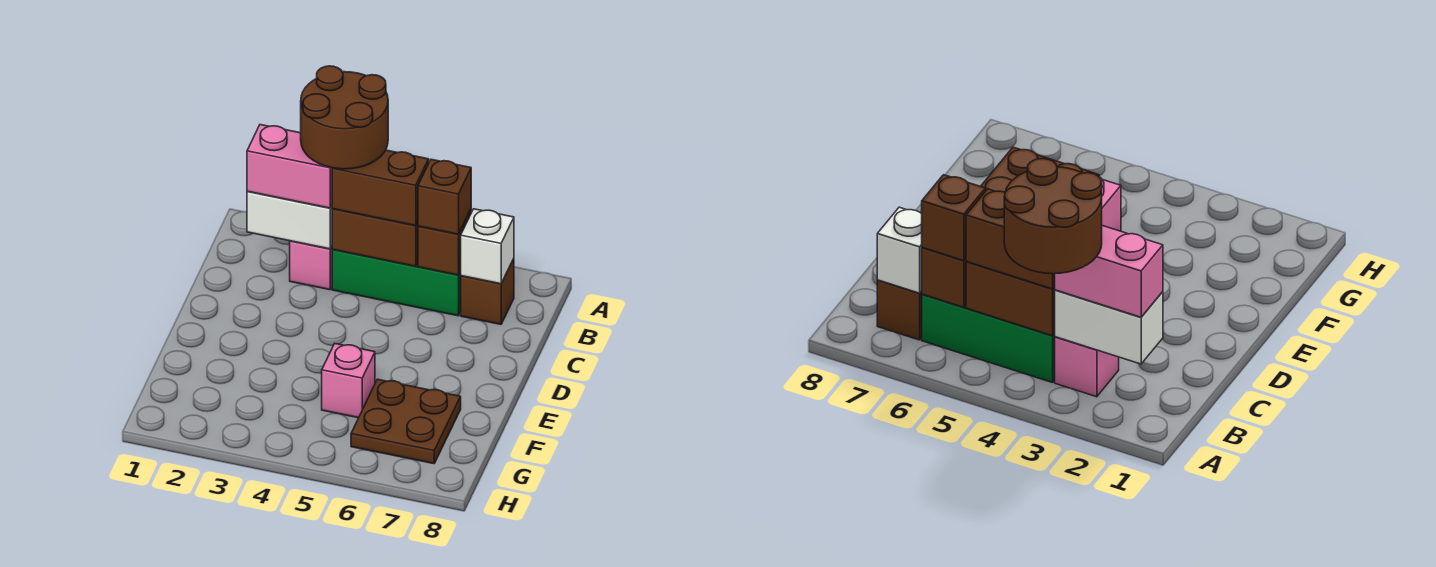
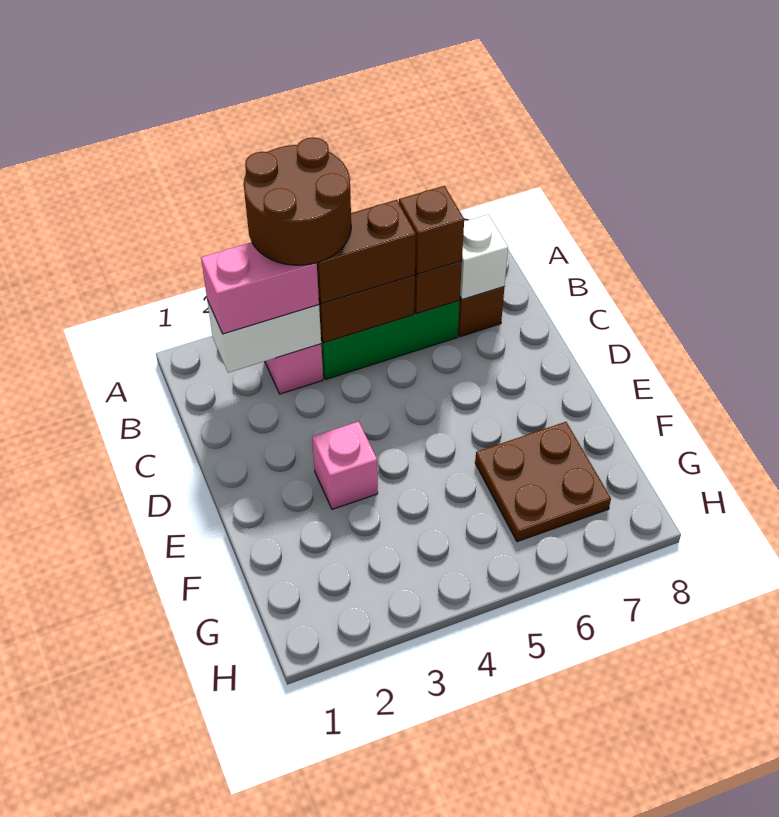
pink 1x1 brick [322,344,375,418] -> pink 1x1 brick moved to [312,422,378,509]

